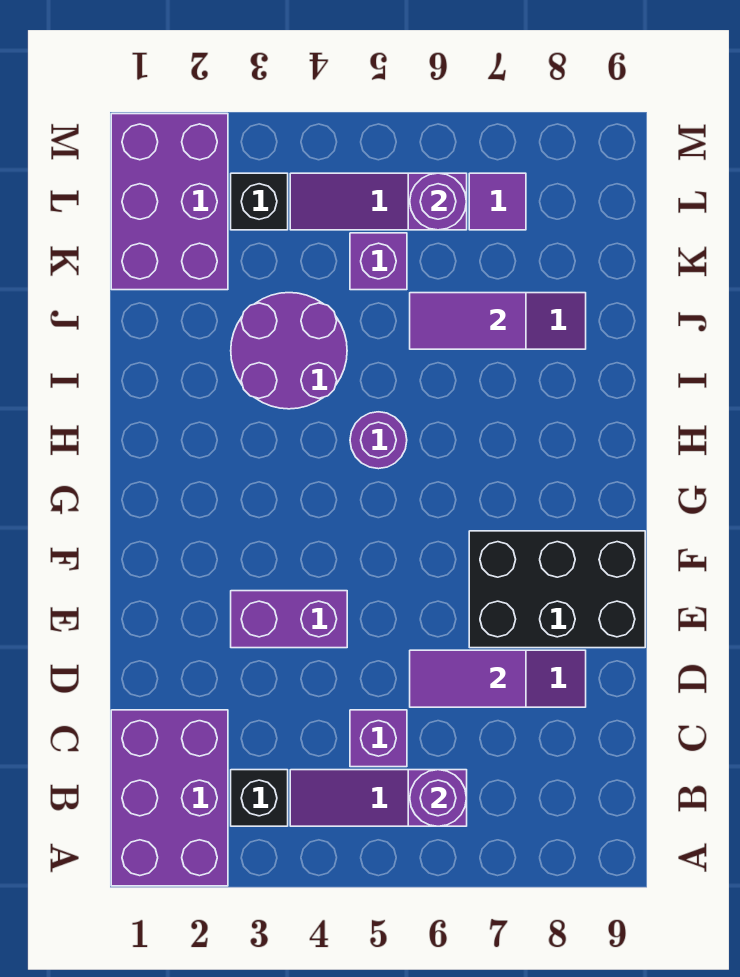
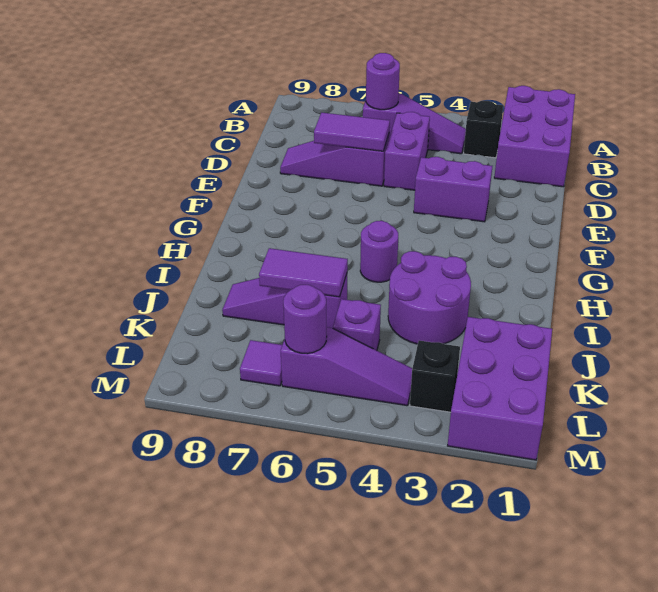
purple 1x1 brick [350,710,407,767] -> purple 1x2 brick [384,112,430,190]
black 2x3 brick [469,531,645,648] -> none

